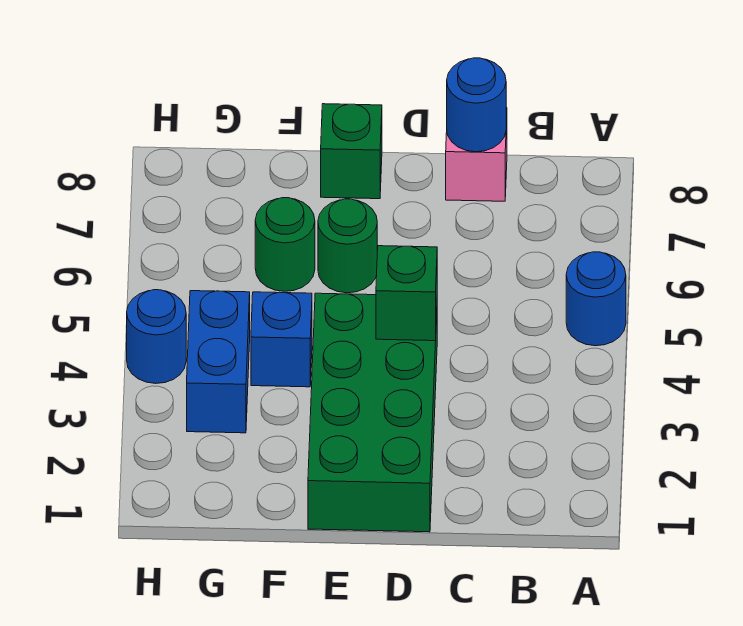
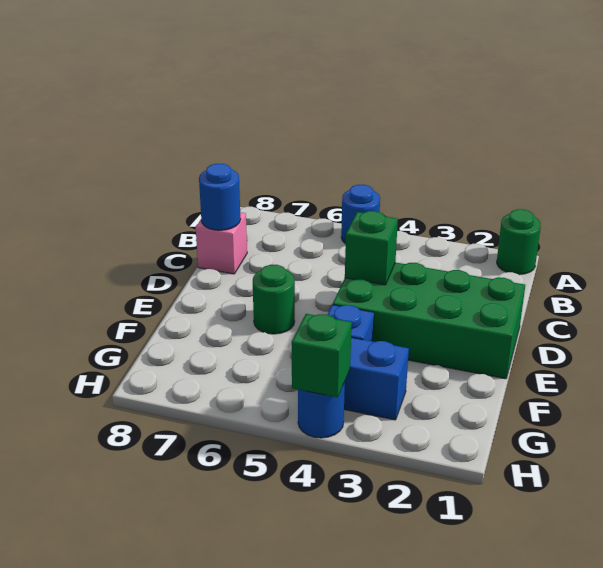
green 1x1 brick [321,104,382,199] -> green 1x1 brick moved to [292,314,352,397]
green 1x1 round brick [255,198,315,291] -> green 1x1 round brick moved to [497,209,541,275]

